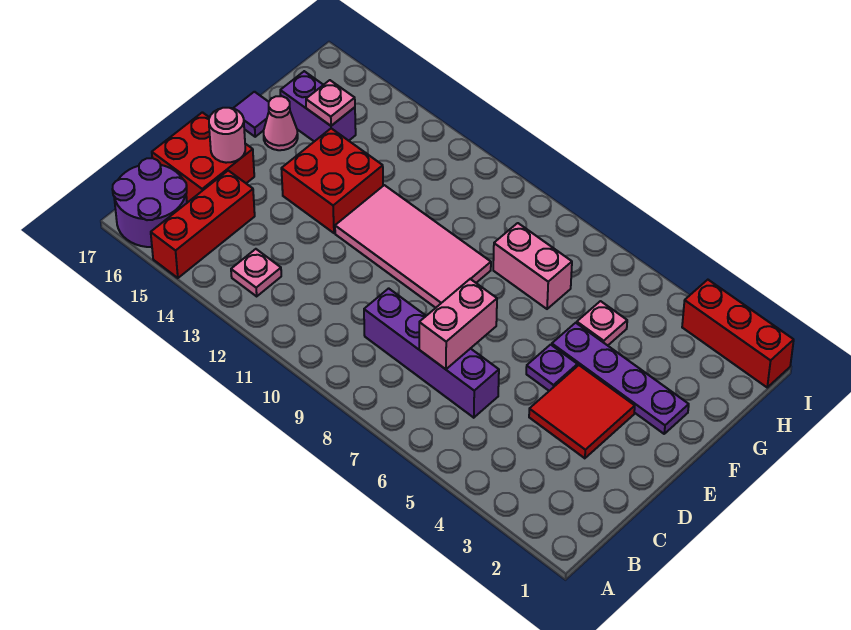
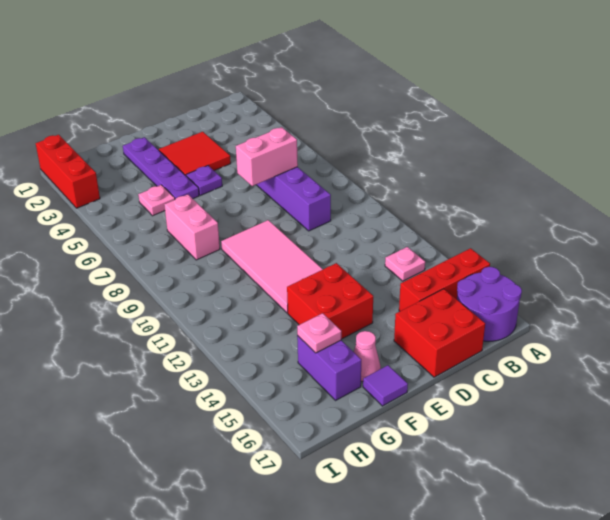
pink 1x1 round brick [209,108,245,163] -> none

